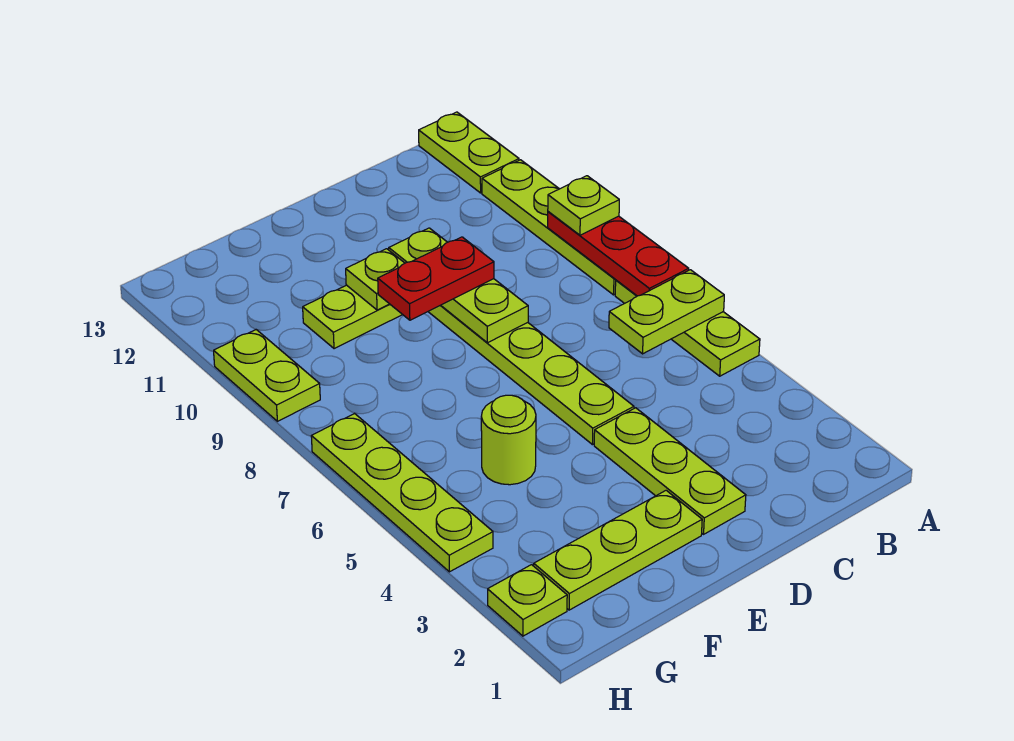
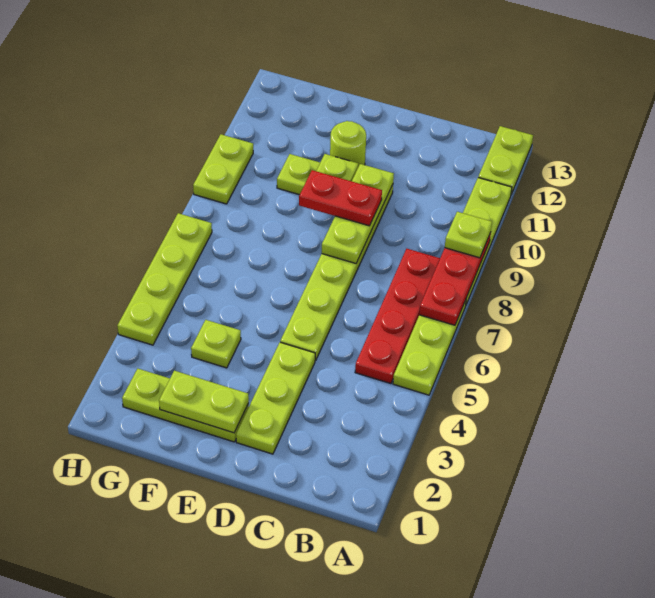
lime 1x2 plate [609,270,724,354] -> lime 1x2 plate moved to [159,371,249,433]
none -> red 1x4 plate [355,249,440,384]
lime 1x1 round brick [481,395,536,485] -> lime 1x1 round brick moved to [330,121,366,167]
lime 1x1 plate [488,565,567,636] -> lime 1x1 plate moved to [191,320,241,368]

